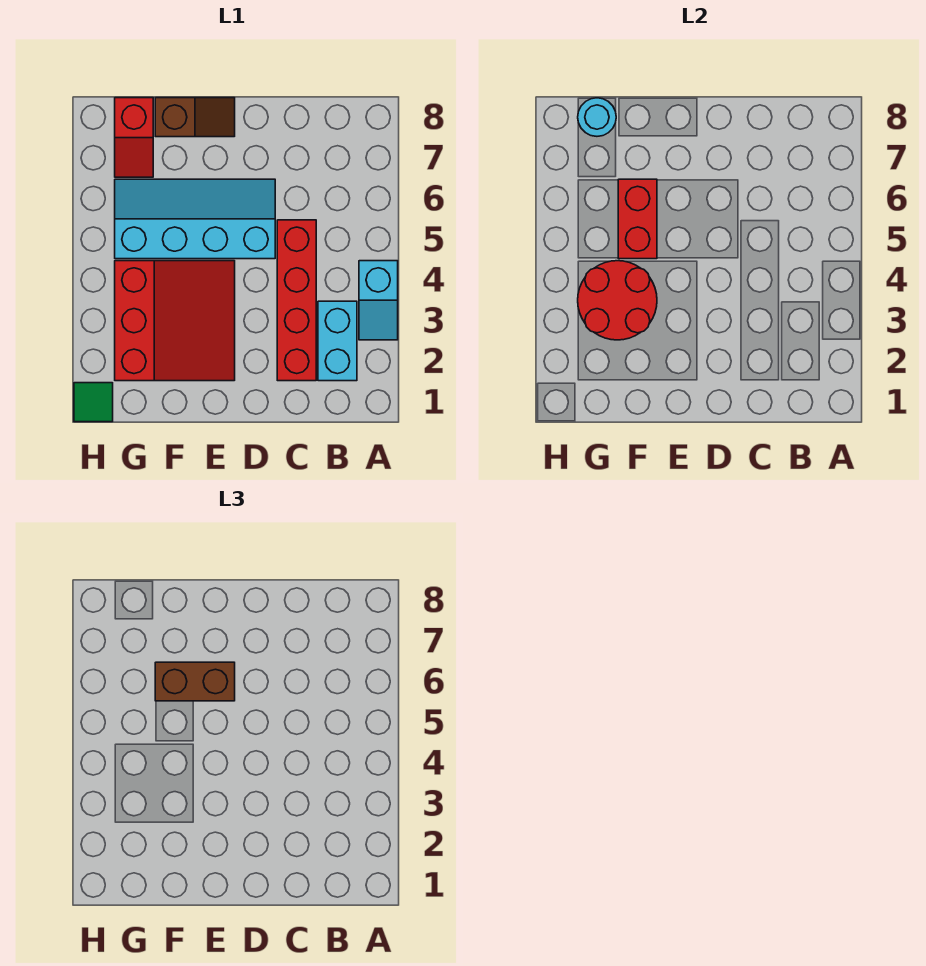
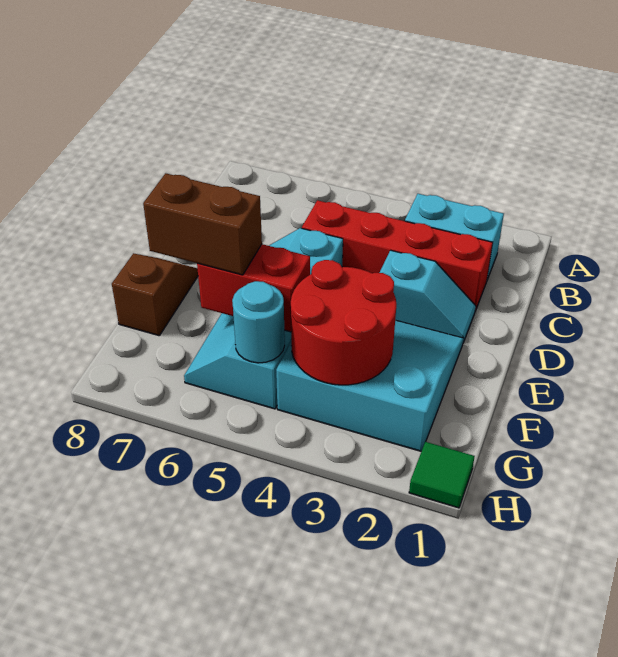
cyan 1x2 slope [359,261,398,340] -> cyan 1x2 slope moved to [380,250,476,343]
red 3x3 slope [115,261,235,381] -> cyan 3x3 slope [276,320,463,451]
brown 1x2 brick [155,662,235,701] -> brown 1x2 brick turned to [143,173,262,275]
red 1x2 slope [115,98,153,177] -> none
cyan 1x1 round brick [578,98,616,136] -> cyan 1x1 round brick moved to [232,281,285,363]

